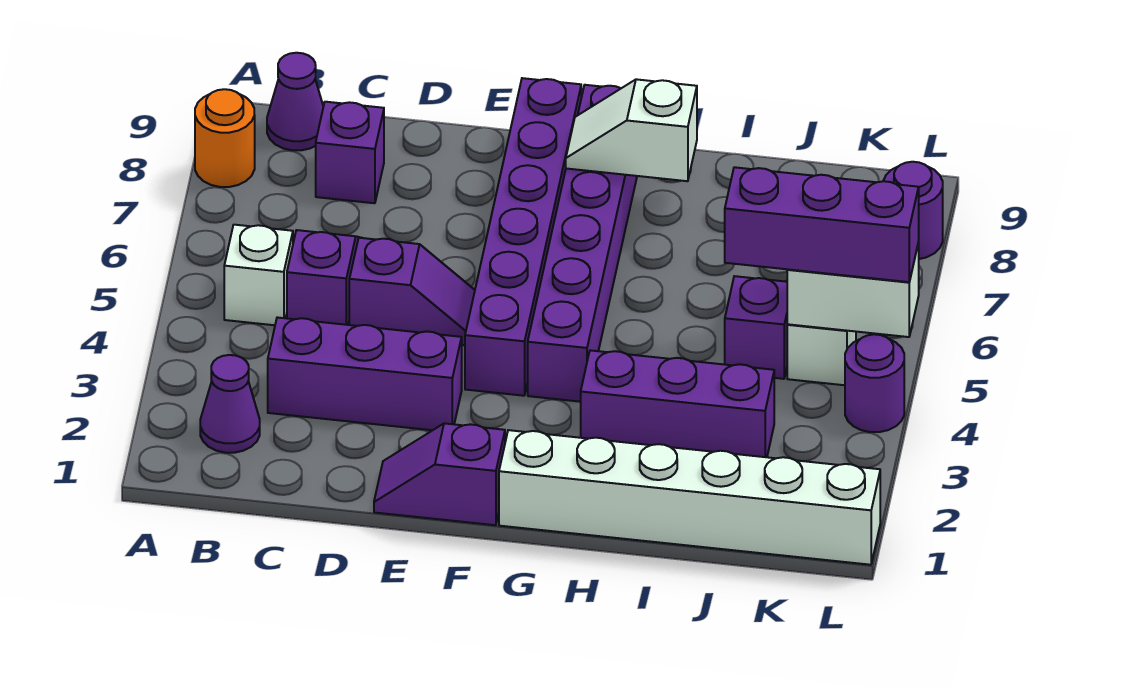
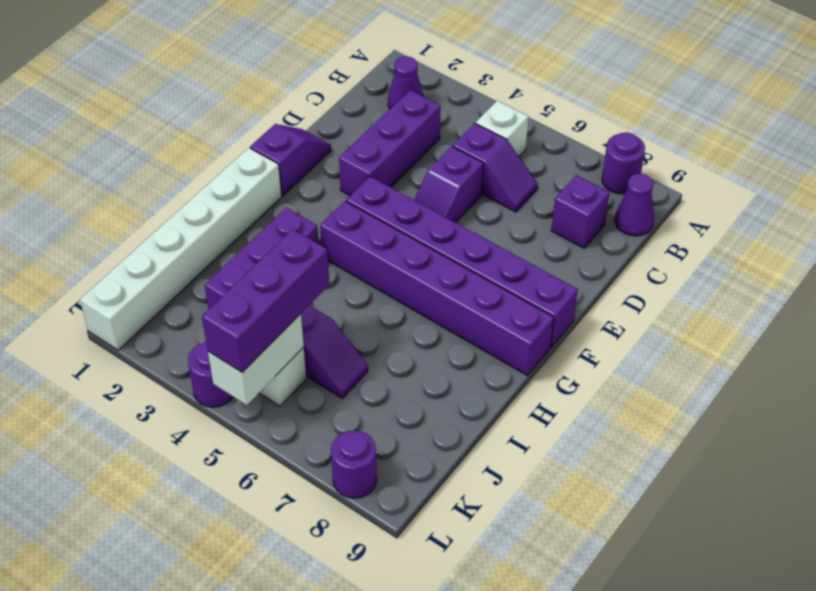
orange 1x1 round brick [195,89,255,187] -> purple 1x1 round brick [602,132,645,194]
white 1x2 slope [566,79,697,181] -> none

